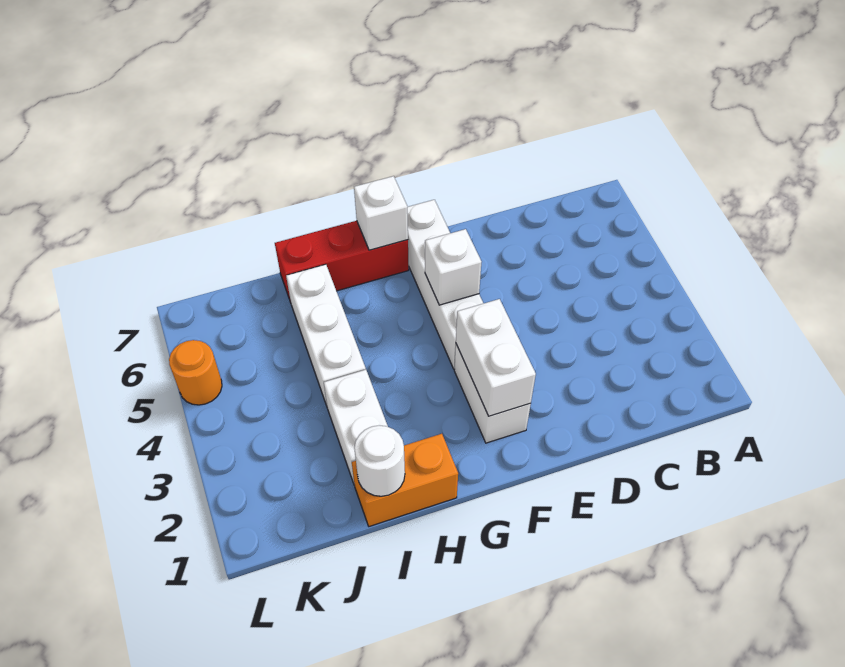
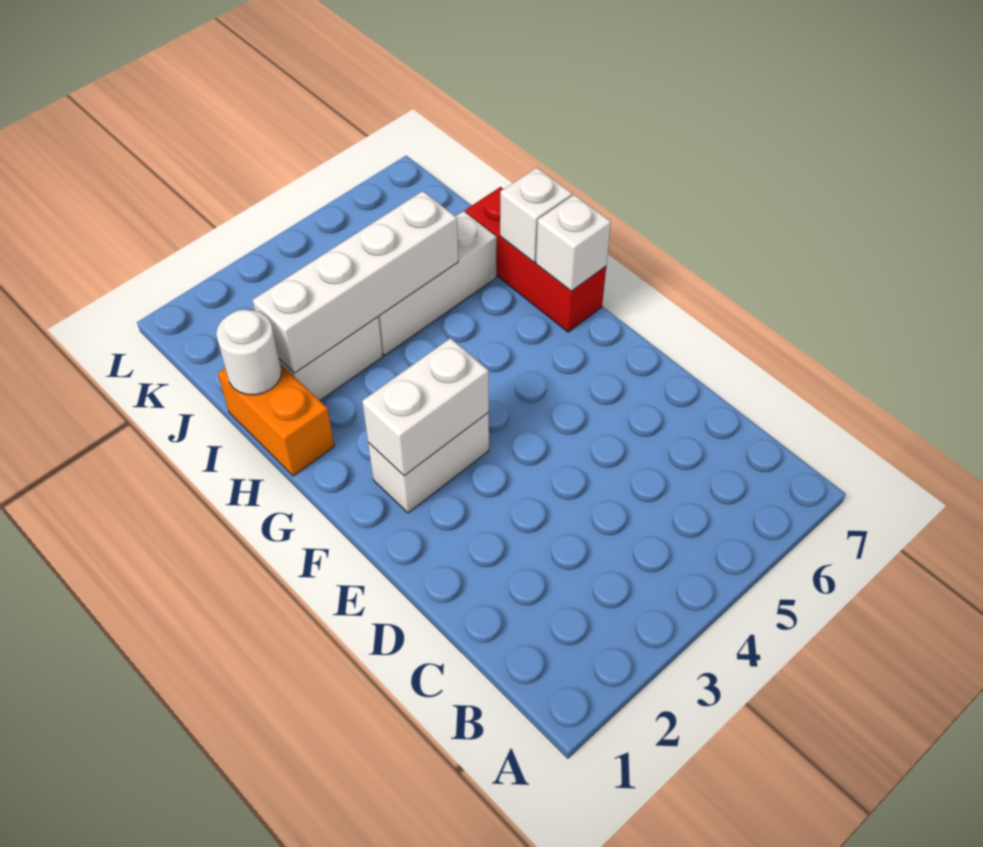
white 1x4 brick [407,200,483,369] -> white 1x4 brick moved to [252,191,458,373]
white 1x1 brick [425,229,481,305] -> white 1x1 brick moved to [500,168,572,262]
orange 1x1 round brick [169,340,222,405] -> none

